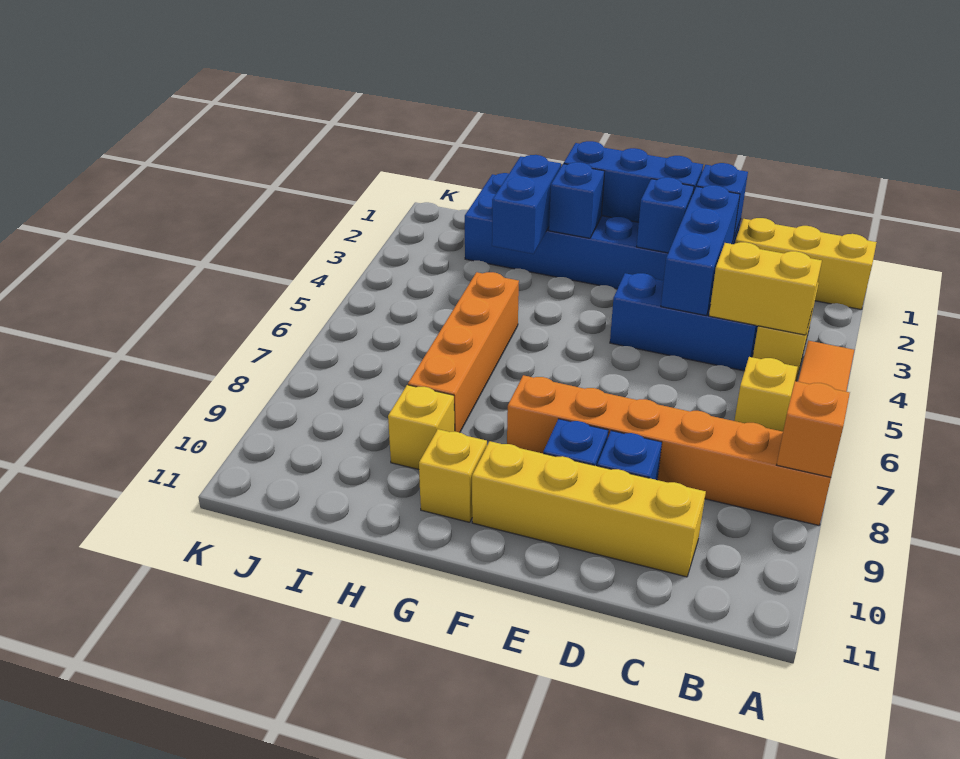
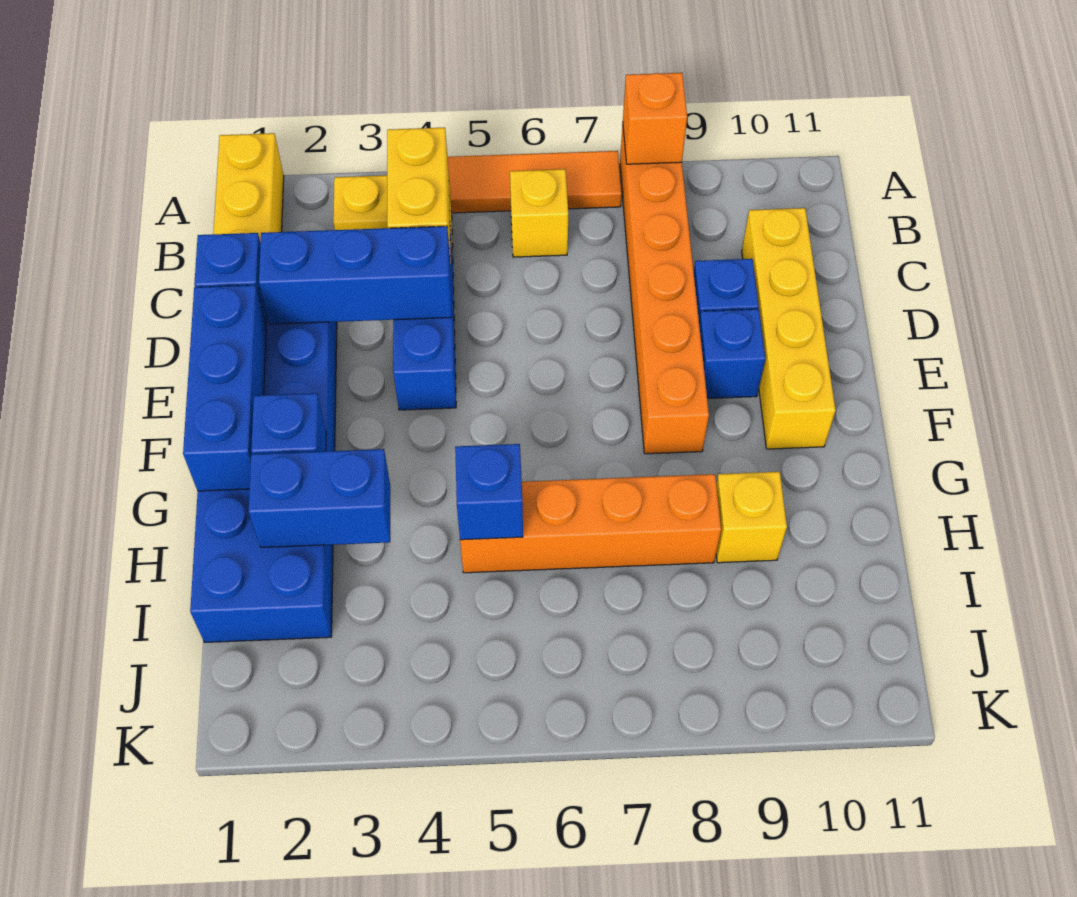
blue 1x1 brick [637,177,694,253] -> blue 1x1 brick moved to [455,444,523,540]
yellow 1x1 brick [419,429,487,522] -> none

